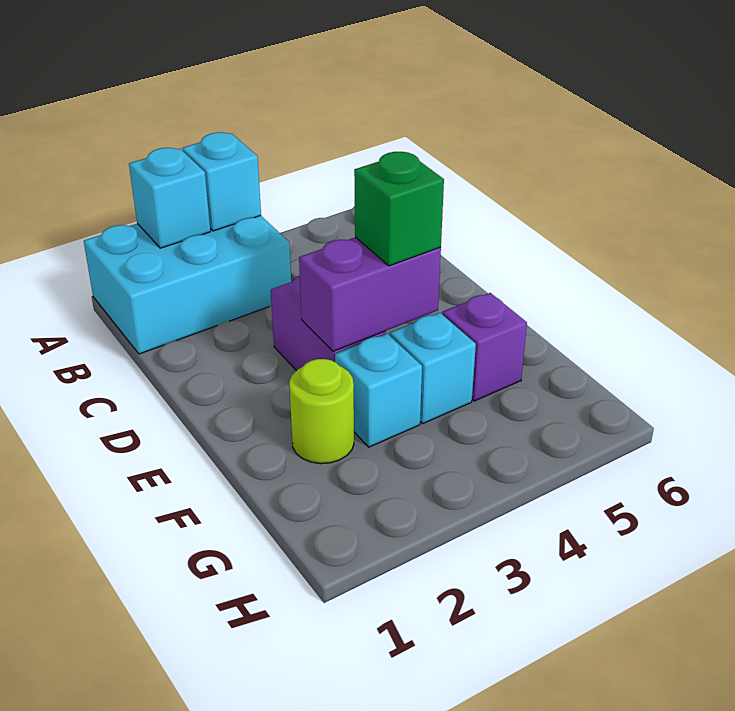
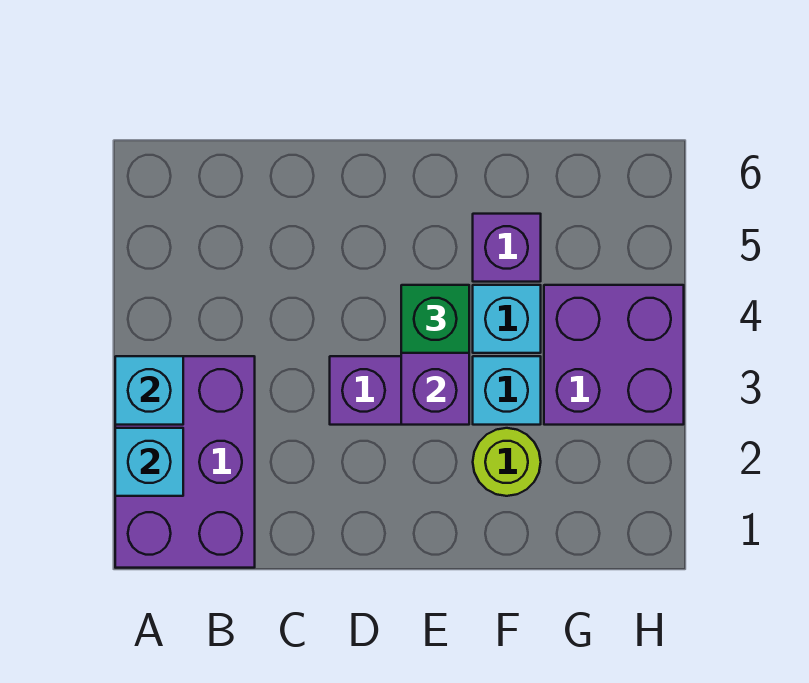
cyan 2x3 brick [84,216,291,354] -> purple 2x3 brick [115,356,255,568]
none -> purple 2x2 brick [544,285,684,425]

